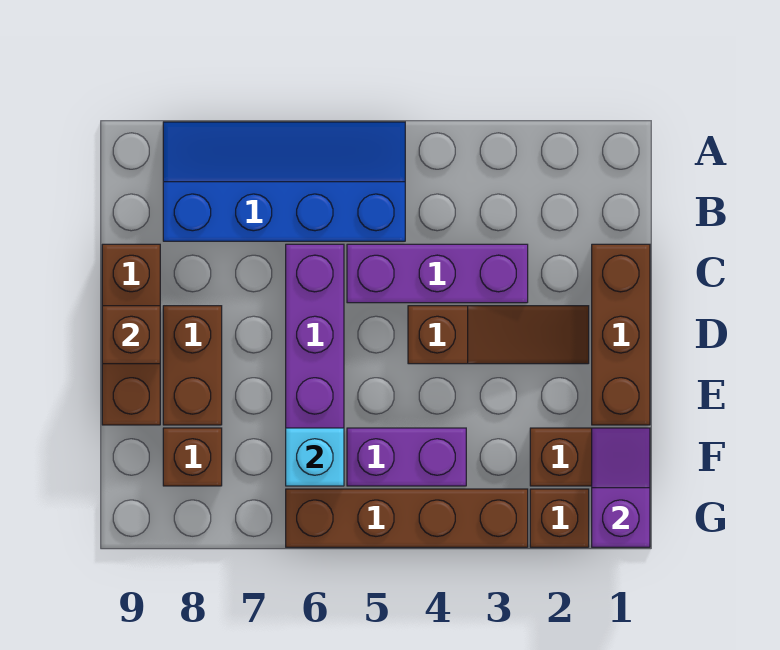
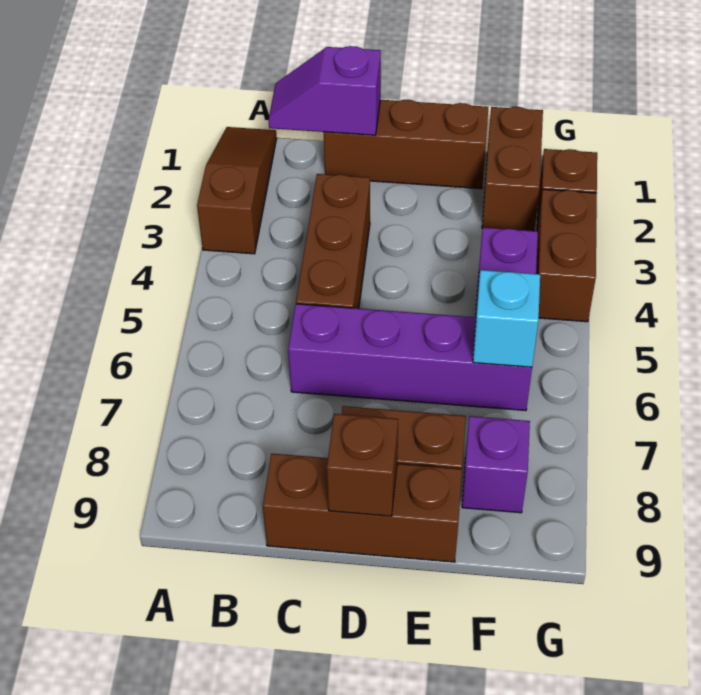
blue 2x4 slope [163,122,405,241] -> none
purple 1x3 brick [347,244,528,303] -> brown 1x3 brick [296,174,370,309]
brown 1x3 slope [408,306,589,364] -> brown 1x3 slope moved to [197,127,277,254]
purple 1x2 slope [592,428,650,547] -> purple 1x2 slope moved to [268,46,381,135]
brown 1x1 brick [163,428,222,486] -> purple 1x1 brick [462,416,530,513]
brown 1x4 brick [286,489,528,547] -> brown 1x2 brick [536,189,597,322]

